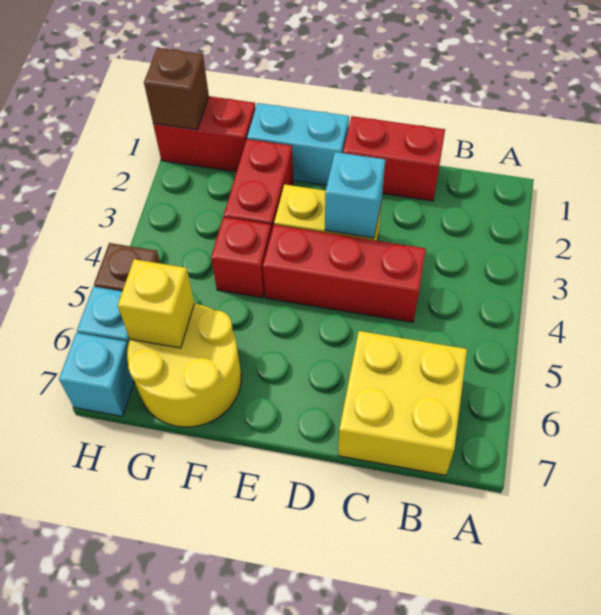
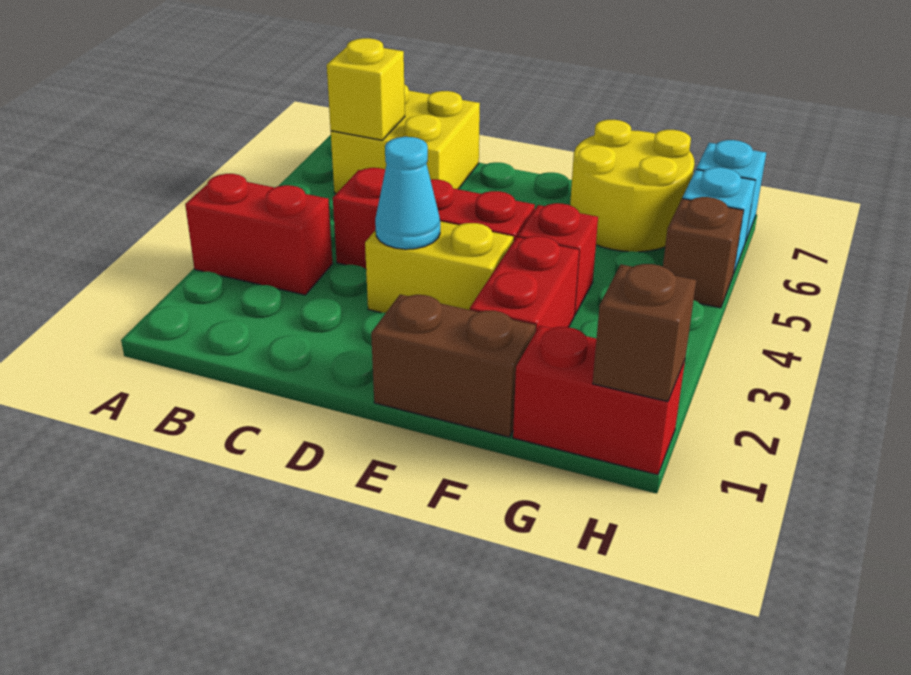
red 1x2 brick [343,116,445,201] -> red 1x2 brick moved to [185,174,333,295]
cyan 1x1 brick [325,152,385,238] -> cyan 1x1 cone [375,137,440,249]
cyan 1x2 brick [247,103,349,185] -> brown 1x2 brick [371,294,536,437]
yellow 1x1 brick [118,259,194,348] -> yellow 1x1 brick moved to [327,38,405,140]

